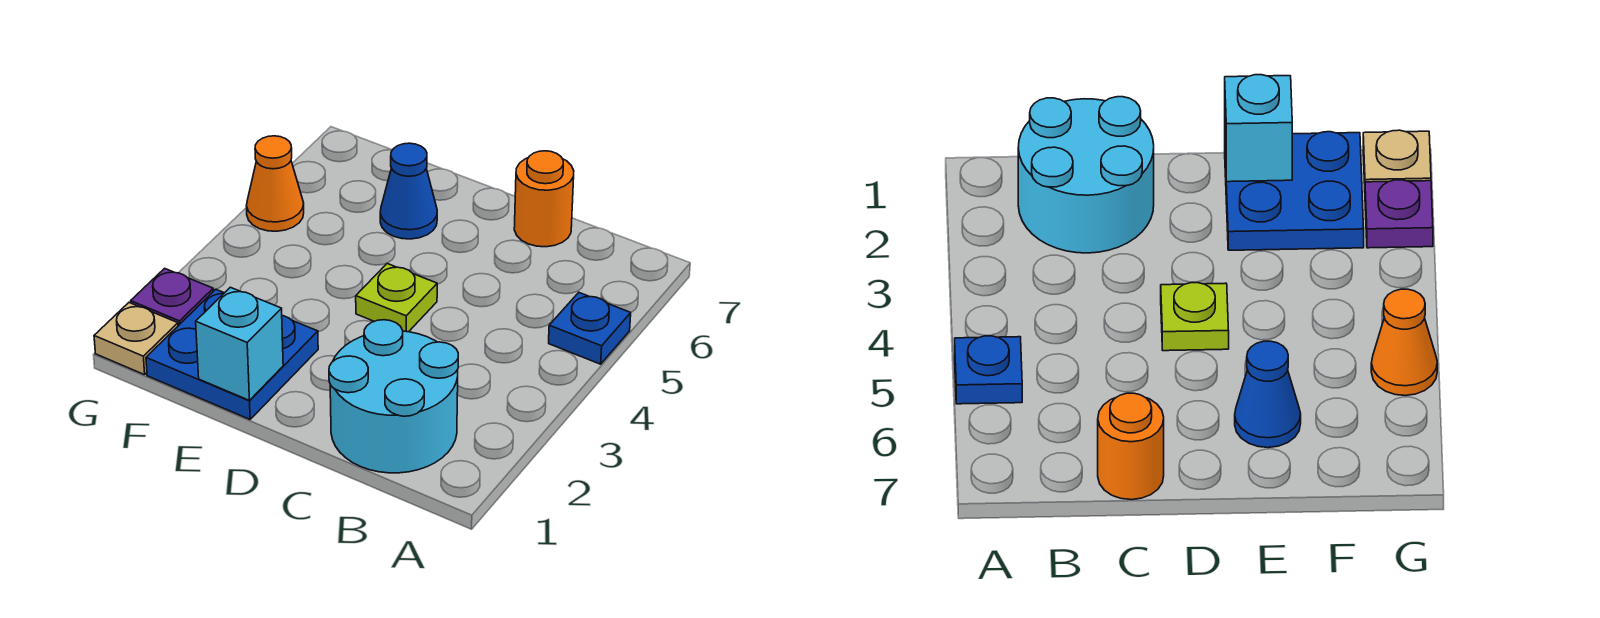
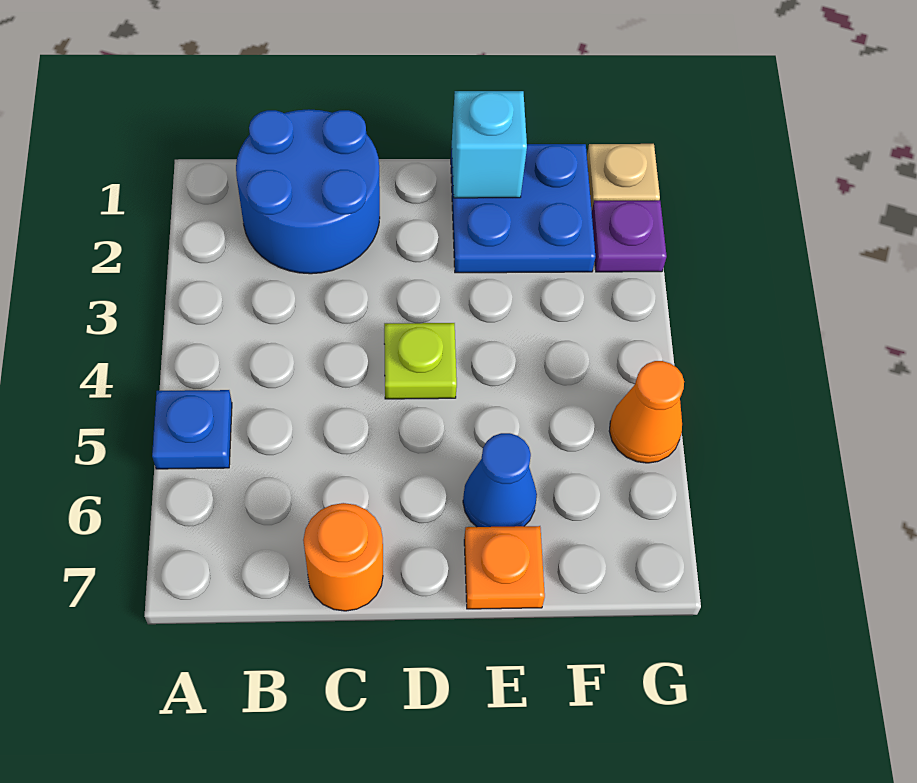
cyan 2x2 round brick [329,320,458,473] -> blue 2x2 round brick [236,109,380,274]
none -> orange 1x1 plate [464,526,545,609]

